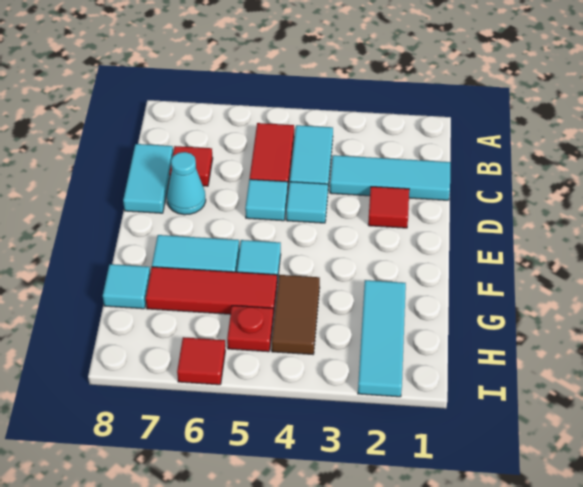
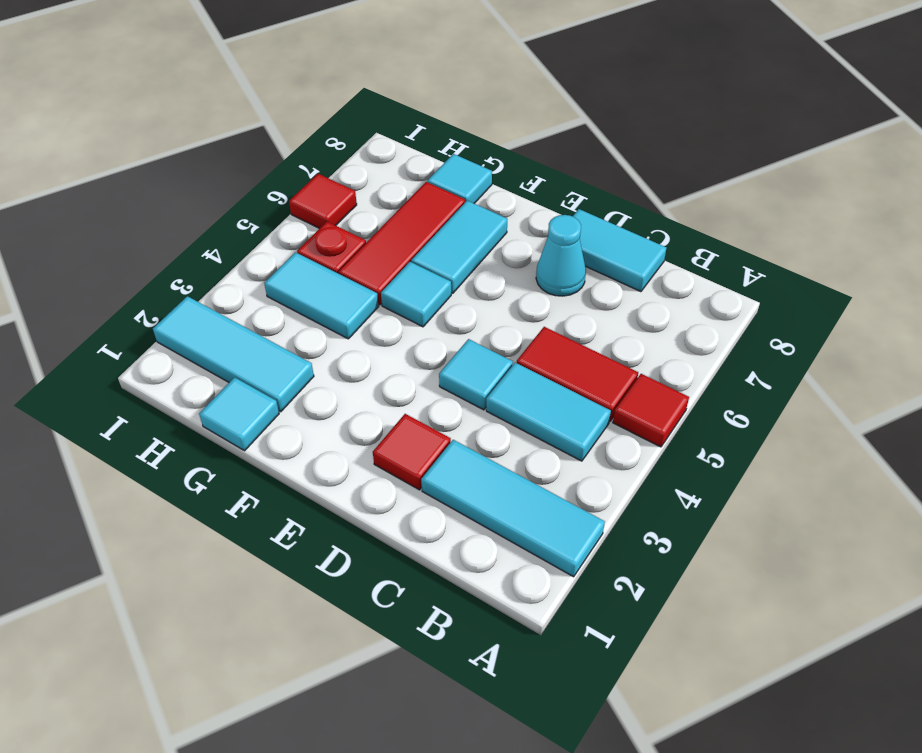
cyan 1x3 tile [330,155,450,200] -> cyan 1x3 tile turned to [421,440,605,577]
red 1x1 tile [169,146,213,186] -> red 1x1 tile moved to [613,374,689,447]
cyan 1x1 tile [245,179,288,221] -> cyan 1x1 tile moved to [199,377,279,451]
brown 1x2 tile [272,275,320,354] -> cyan 1x2 tile [264,252,379,339]

